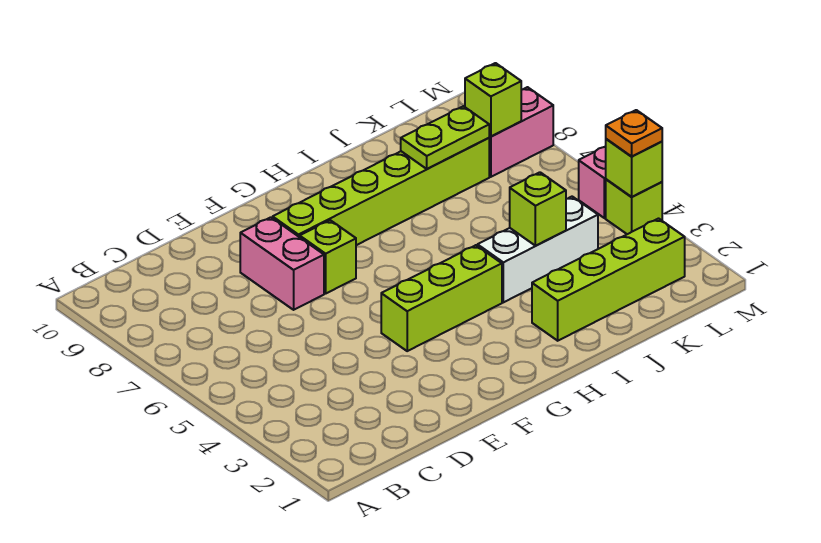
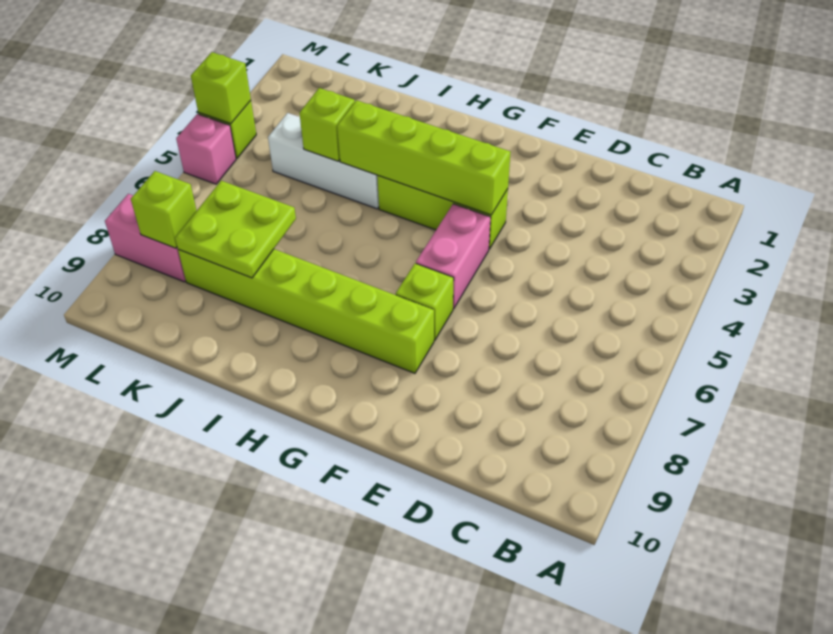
pink 1x2 brick [240,217,324,310] -> pink 1x2 brick moved to [416,204,491,309]
lime 1x4 brick [532,219,685,341] -> lime 1x4 brick moved to [337,100,511,215]
lime 1x2 plate [401,106,489,169] -> lime 2x2 plate [175,181,296,278]
orange 1x1 plate [606,110,662,157] -> none

